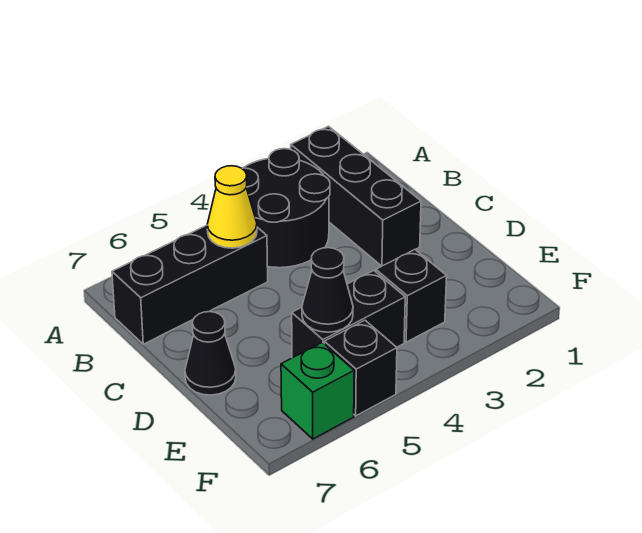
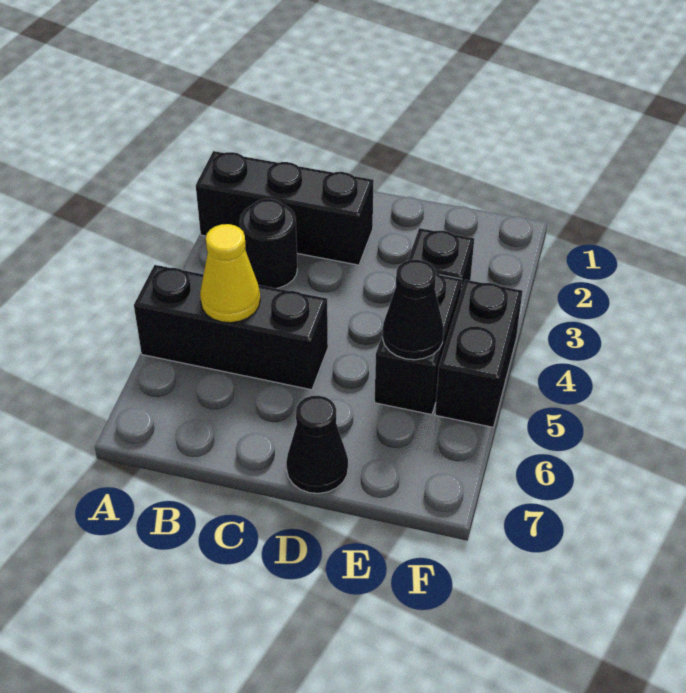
black 2x2 round brick [242,149,330,268] -> black 1x1 round brick [240,199,297,288]
black 1x3 brick [112,225,268,344] -> black 1x3 brick turned to [134,265,328,390]
black 1x1 brick [324,320,397,416] -> black 1x2 brick [435,280,522,427]
green 1x1 brick [281,342,354,439] -> none

